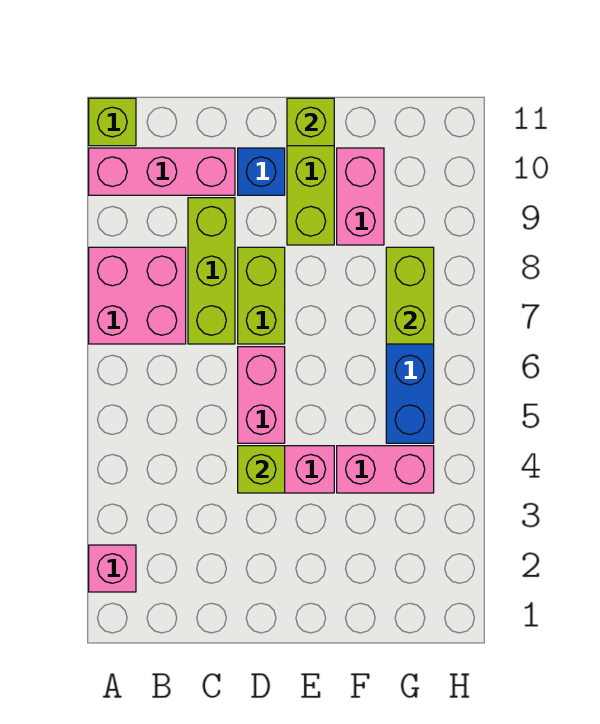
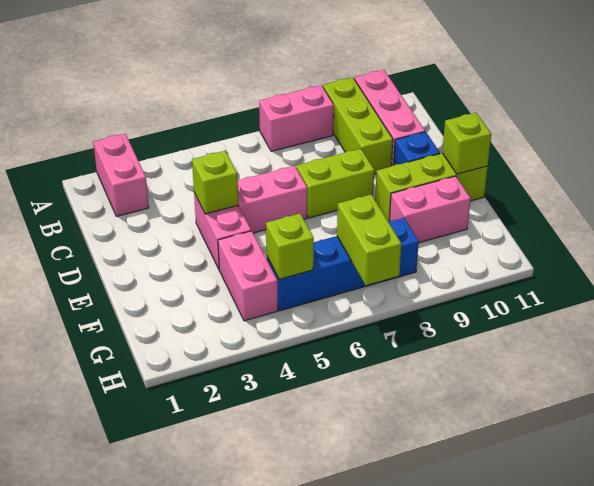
pink 1x1 brick [89,545,136,592] -> pink 1x2 brick [93,134,149,216]
pink 2x2 brick [89,247,186,344] -> pink 1x2 brick [259,85,334,151]
lime 1x1 brick [89,98,136,146] -> lime 1x1 brick moved to [266,214,314,279]
lime 1x3 brick [188,198,235,344] -> lime 1x3 brick turned to [323,78,393,174]
lime 1x2 brick [386,247,434,344] -> lime 1x2 brick turned to [337,195,401,285]

